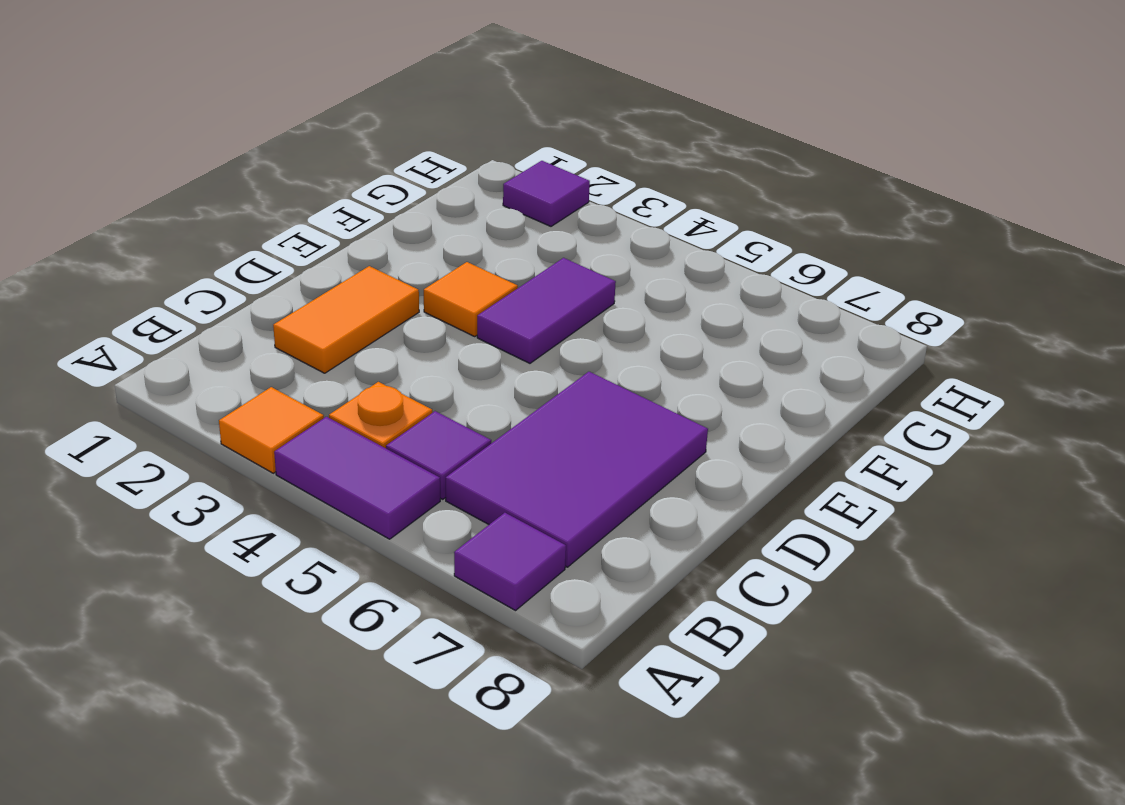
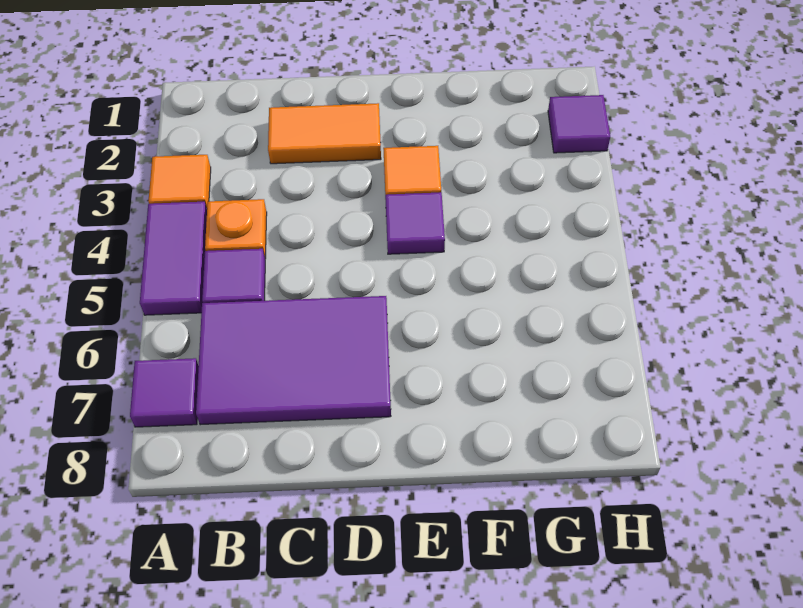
purple 1x2 tile [477,258,616,363] -> purple 1x1 tile [385,192,445,254]

